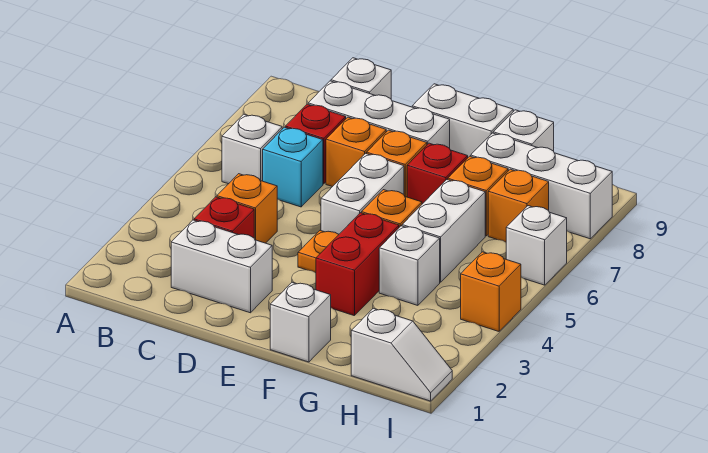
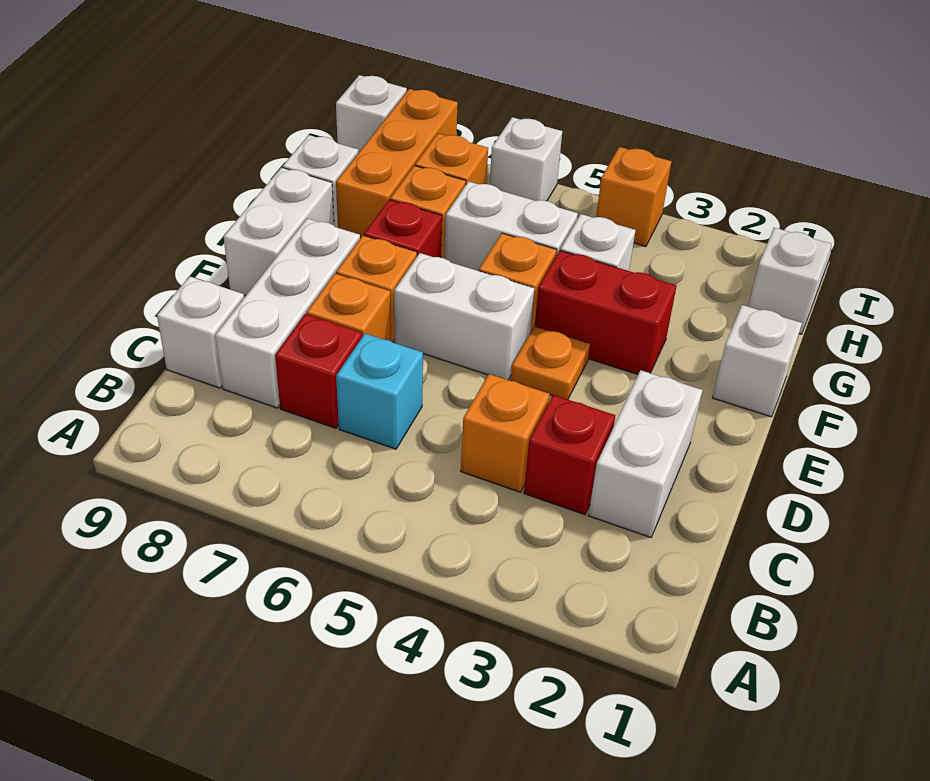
white 1x1 brick [222,114,282,184] -> white 1x1 brick moved to [336,75,407,153]
white 1x3 brick [471,133,612,239] -> orange 1x3 brick [336,89,458,238]

